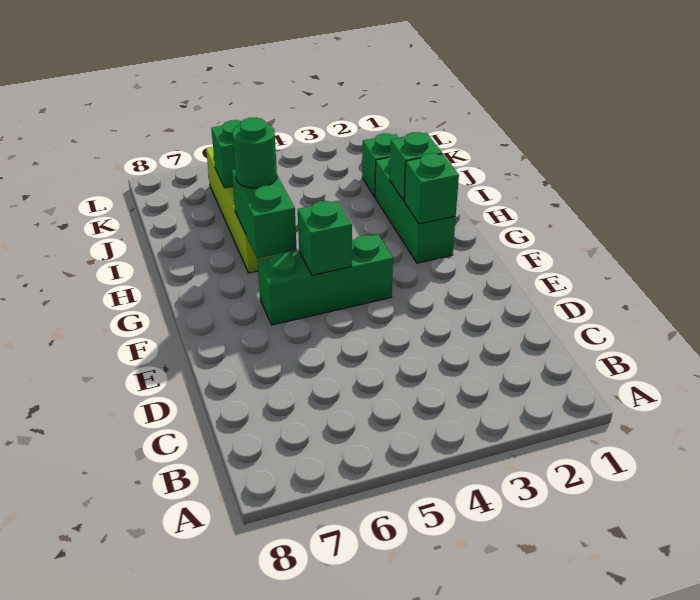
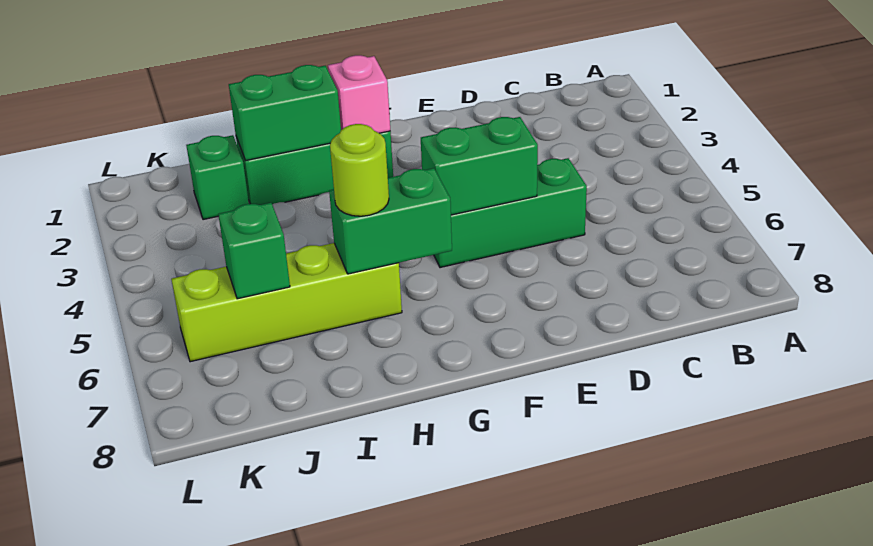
green 1x3 brick [257,234,393,325] -> green 1x3 brick turned to [434,158,587,268]
green 1x1 brick [298,201,352,275] -> green 1x2 brick [421,117,538,215]
green 1x1 brick [404,153,459,224] -> pink 1x1 brick [328,55,390,133]
green 1x1 brick [390,132,442,201] -> green 1x2 brick [229,65,341,161]
green 1x1 round brick [232,118,277,188] -> lime 1x1 round brick [330,124,389,216]

